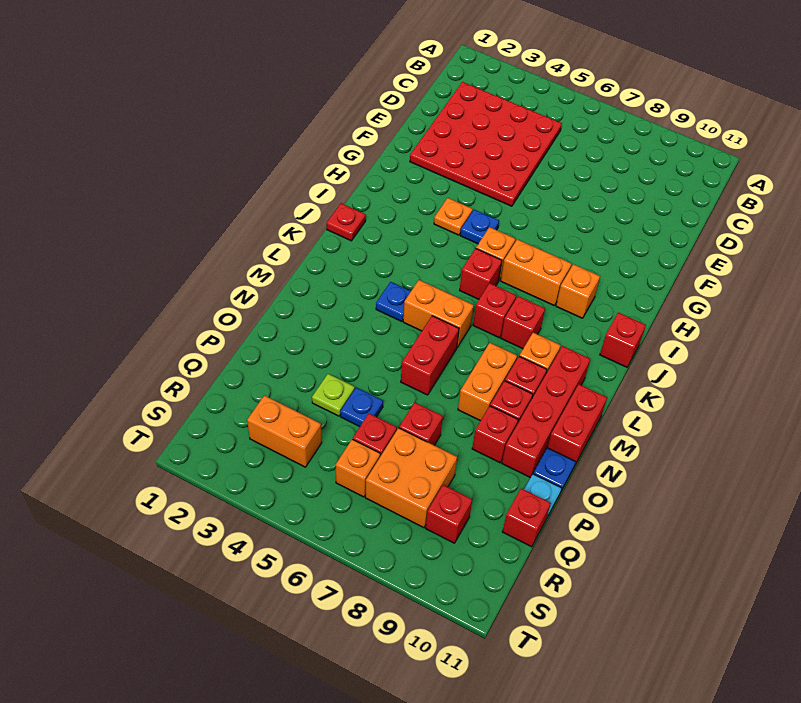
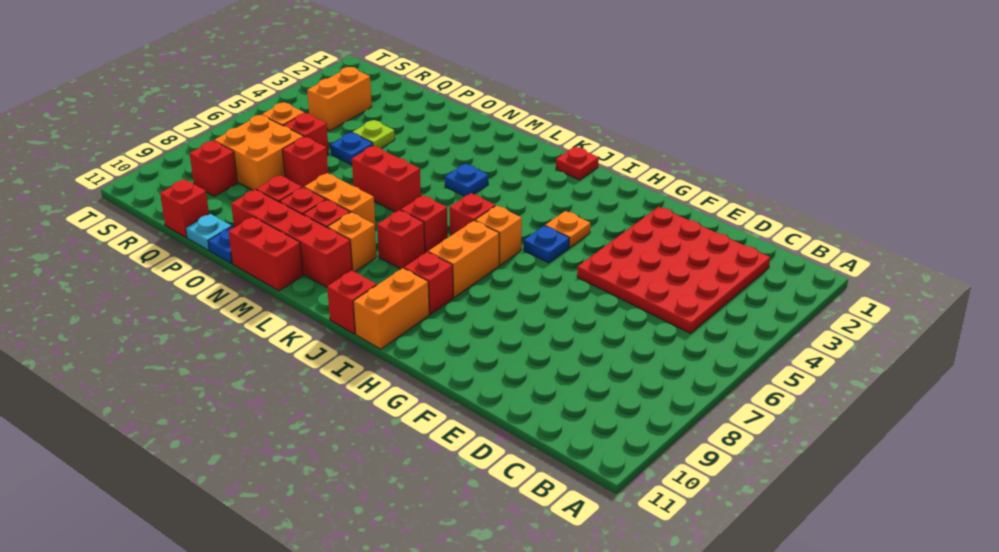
orange 1x1 brick [556,264,600,318] -> red 1x1 brick [404,252,453,314]
orange 1x2 brick [403,280,474,347] -> orange 1x2 brick moved to [353,268,429,349]

